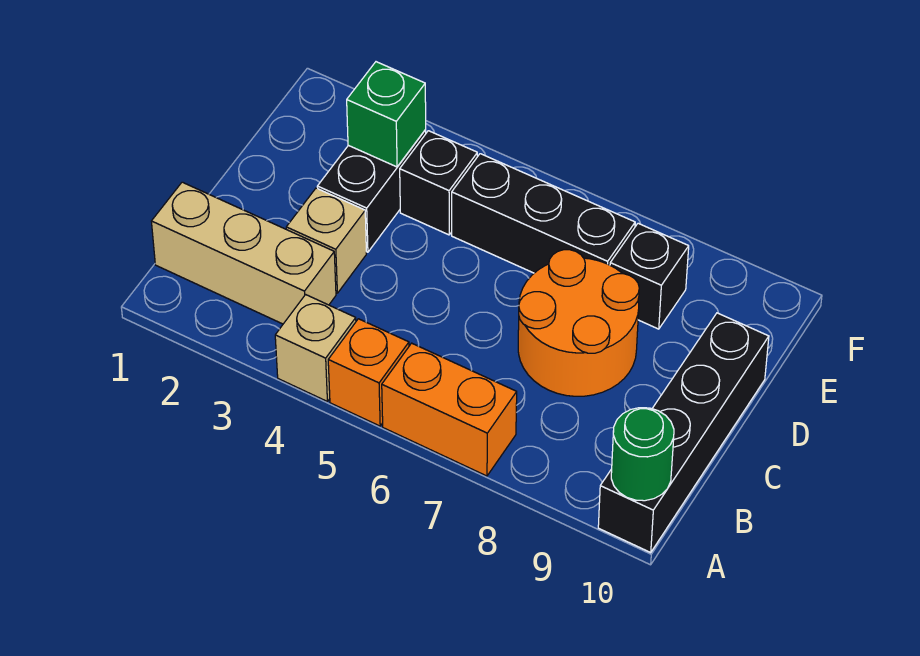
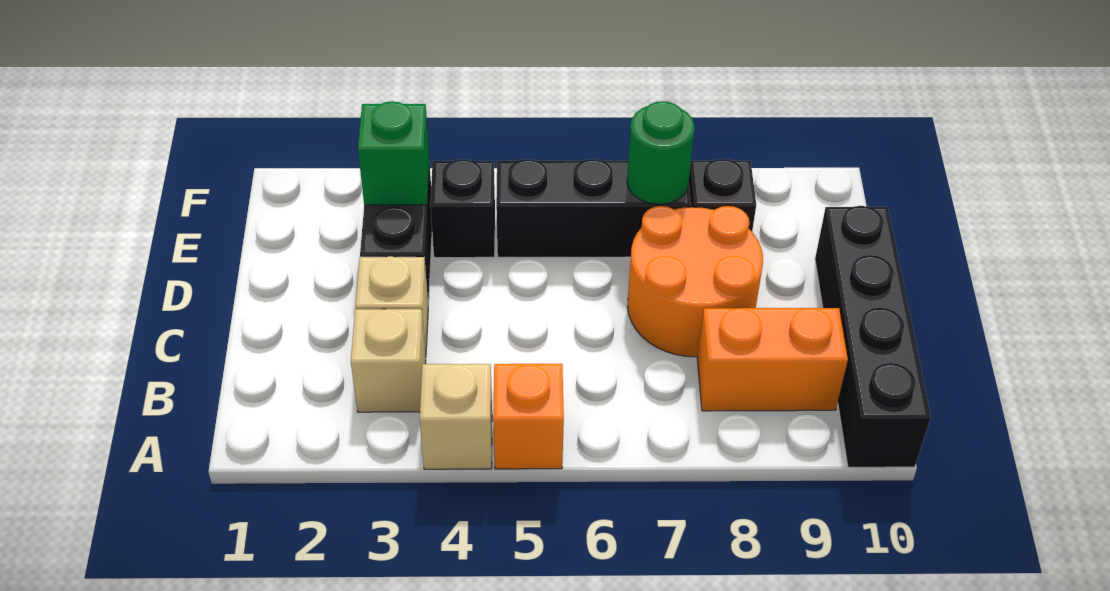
orange 1x2 brick [382,343,517,476] -> orange 1x2 brick moved to [697,308,848,411]
green 1x1 round brick [611,408,674,501] -> green 1x1 round brick moved to [627,101,695,204]
tan 1x3 brick [151,182,336,324] -> tan 1x1 brick [351,309,426,412]

